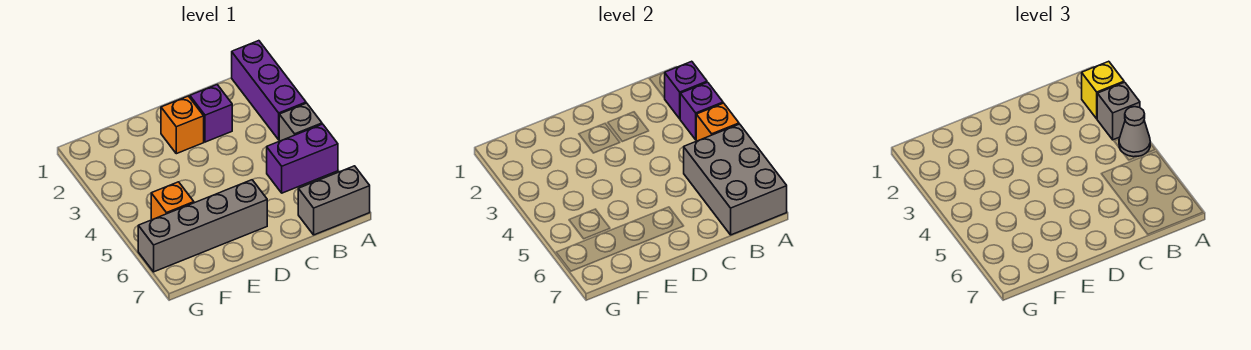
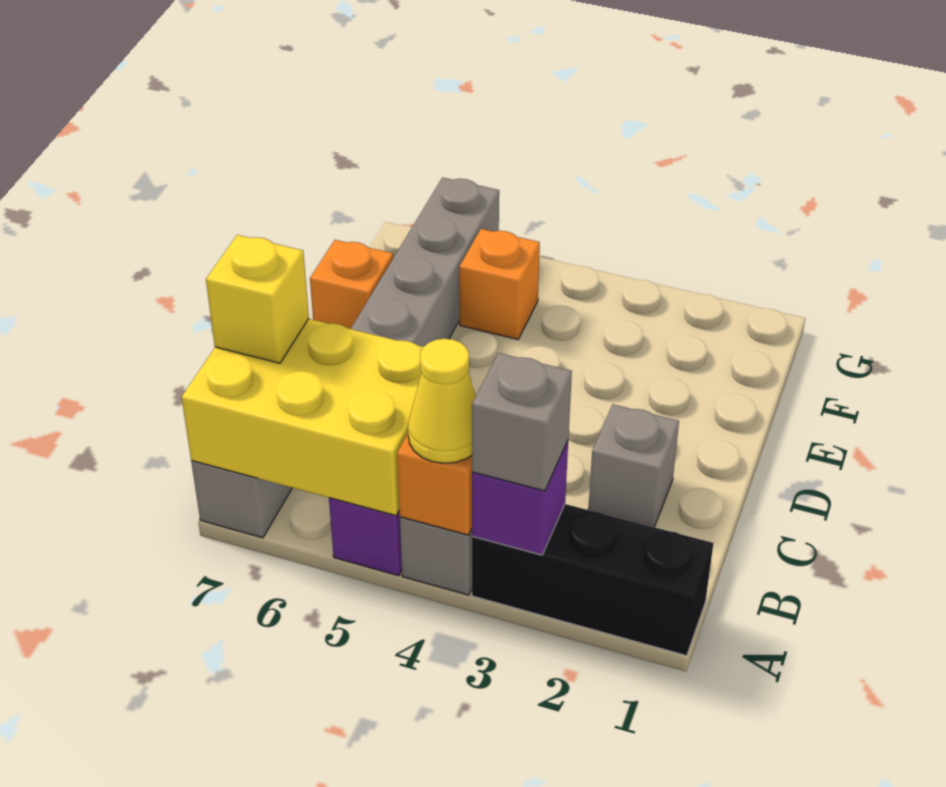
purple 1x3 brick [232,41,306,140] -> black 1x3 brick [472,504,713,656]
purple 1x1 brick [665,61,707,119] -> none
yellow 1x1 brick [1082,61,1124,119] -> yellow 1x1 brick moved to [206,235,309,363]
grey 1x1 cone [1119,107,1150,157] -> yellow 1x1 cone [408,339,476,463]
grey 2x3 brick [684,124,787,235] -> yellow 2x3 brick [182,319,423,516]
purple 1x1 brick [190,85,232,142] -> grey 1x1 brick [588,404,679,527]
orange 1x1 brick [161,96,204,154] -> orange 1x1 brick moved to [310,240,393,329]

